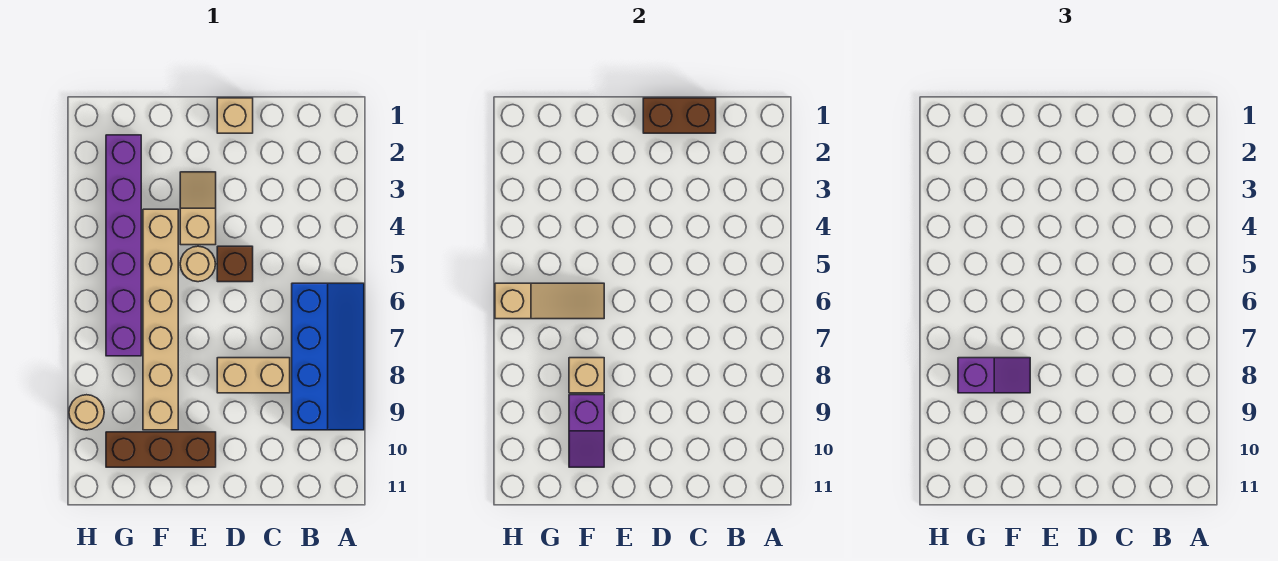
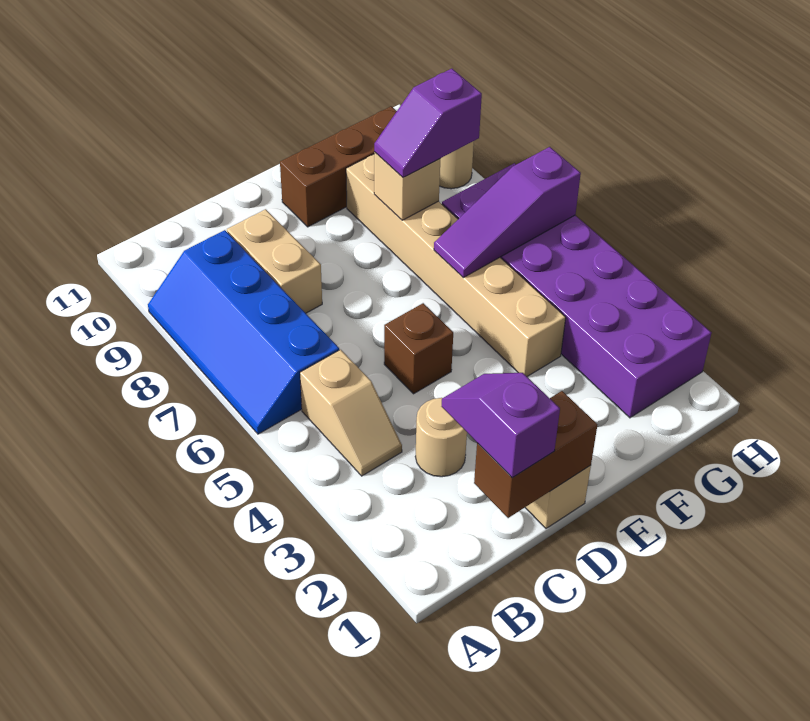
tan 1x2 brick [217,358,290,393] -> tan 1x2 brick turned to [227,209,322,313]
tan 1x2 slope [180,172,216,245] -> tan 1x2 slope moved to [300,350,402,476]
tan 1x1 round brick [180,246,215,282] -> tan 1x1 round brick moved to [415,398,467,477]
tan 1x3 slope [495,283,604,319] -> purple 1x3 slope [434,147,581,278]
purple 1x2 slope [569,395,604,467] -> purple 1x2 slope moved to [442,373,560,478]
purple 1x6 brick [106,135,141,356] -> purple 2x6 brick [442,163,711,418]

